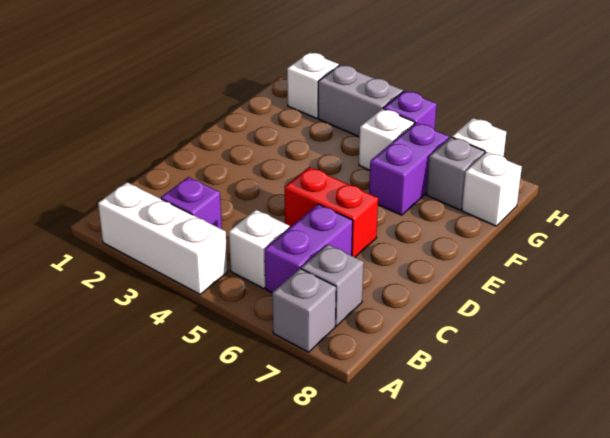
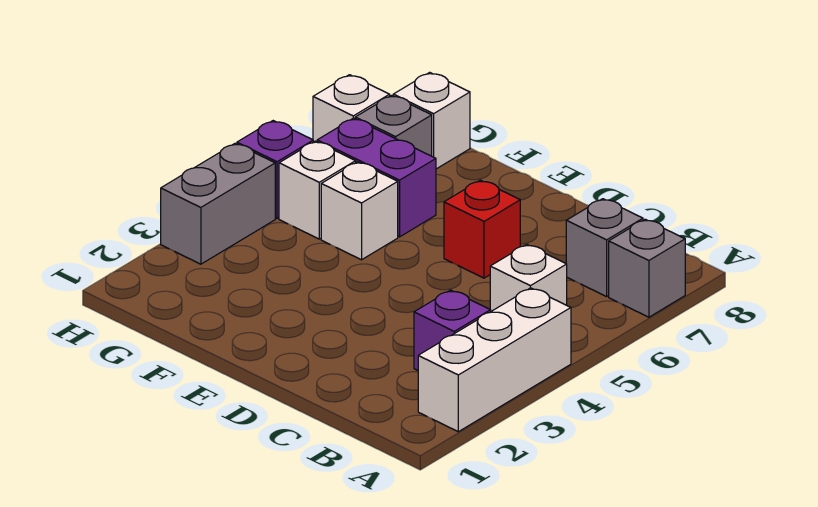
purple 1x2 brick [265,204,353,293] -> none
red 1x2 brick [284,167,378,257] -> red 1x1 brick [444,180,520,278]
white 1x1 brick [287,52,339,118] -> white 1x1 brick moved to [321,162,398,260]

